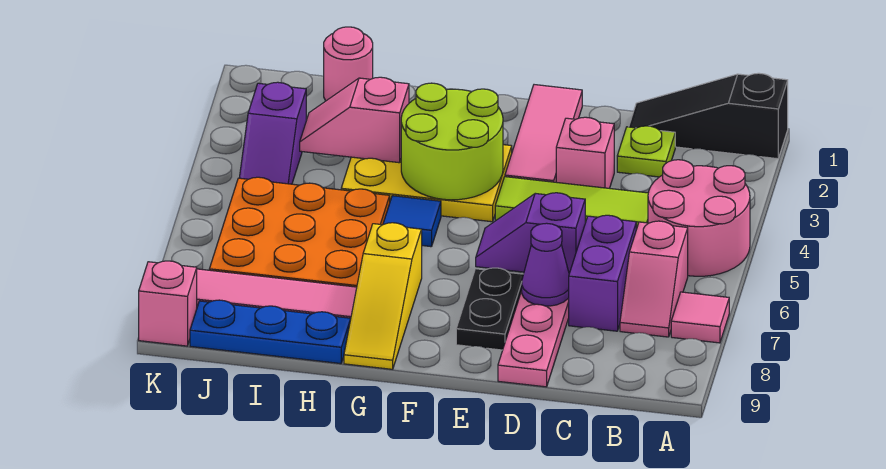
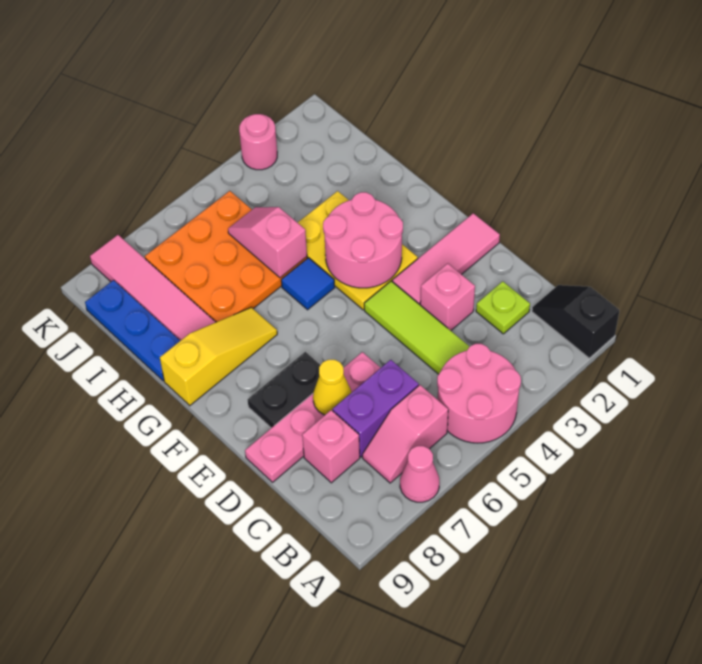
black 1x3 slope [629,73,788,159] -> black 1x2 slope [532,285,619,358]
pink 1x1 tile [671,292,729,343] -> pink 1x1 cone [400,446,440,502]
purple 1x2 slope [476,193,585,273] -> none
purple 1x1 cone [522,223,569,306] -> yellow 1x1 cone [313,360,352,415]
lime 2x2 round brick [401,83,503,200] -> pink 2x2 round brick [323,192,403,288]
yellow 1x3 slope [344,223,422,369] -> yellow 1x3 slope turned to [160,307,277,406]
pink 1x2 slope [300,77,409,163] -> pink 1x2 slope moved to [228,207,307,278]
pink 1x1 round brick [324,27,373,101] -> pink 1x1 round brick moved to [239,114,277,170]
purple 1x2 slope [239,82,306,184] -> none
pink 1x1 brick [139,261,197,346] -> pink 1x1 brick moved to [302,410,360,483]

